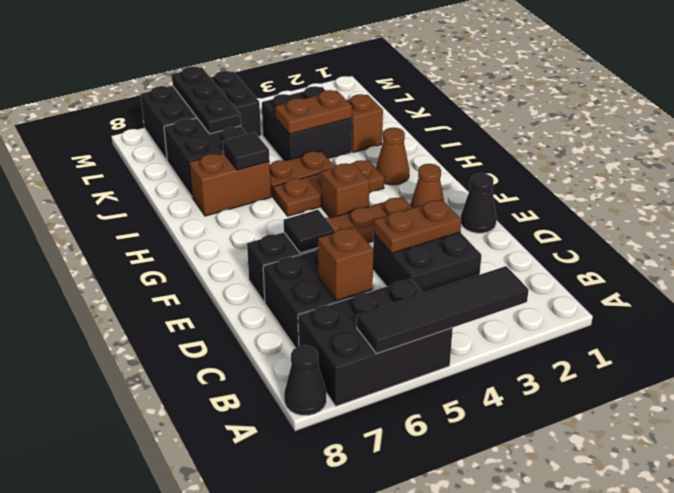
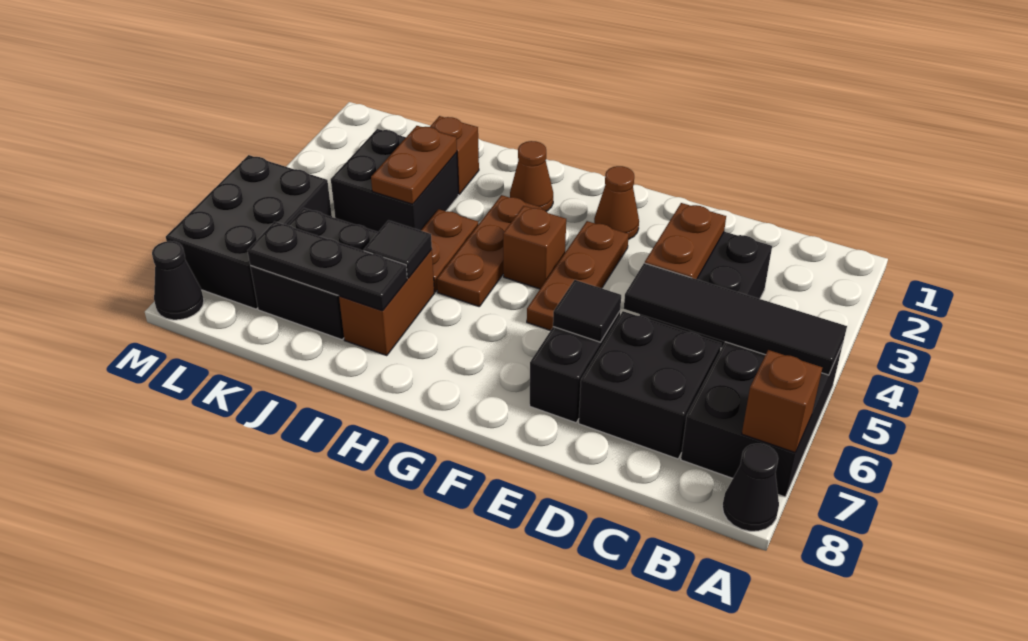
black 1x4 tile [357,266,529,353] -> black 1x4 tile turned to [624,263,847,375]
brown 1x1 brick [318,227,373,301] -> brown 1x1 brick moved to [742,350,822,452]
black 1x1 cone [461,173,497,233] -> black 1x1 cone moved to [152,241,204,320]
black 1x3 plate [172,66,241,134] -> black 1x3 plate moved to [247,222,407,311]

